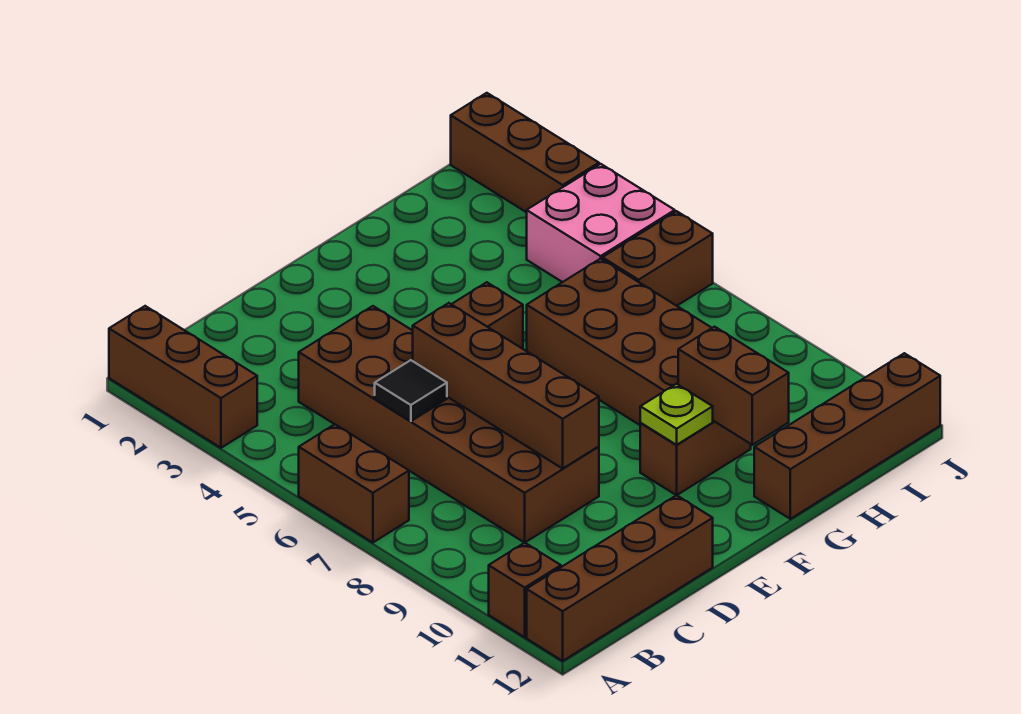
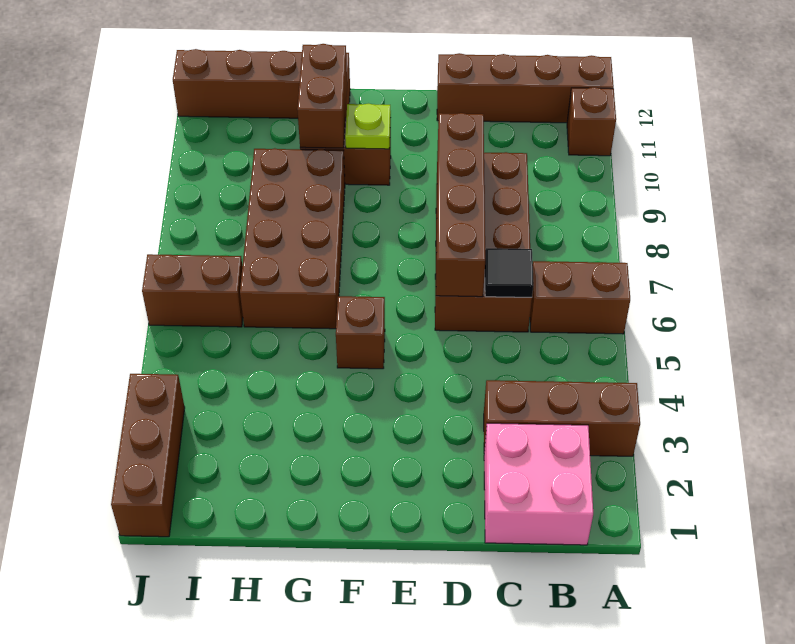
brown 1x3 brick [109,306,257,448] -> brown 1x3 brick turned to [484,380,640,456]
brown 1x2 brick [299,424,409,543] -> brown 1x2 brick turned to [530,261,630,334]
brown 2x6 brick [299,306,599,543] -> brown 2x4 brick [435,152,532,332]
pink 2x2 brick [527,164,675,282] -> pink 2x2 brick moved to [484,423,593,545]

